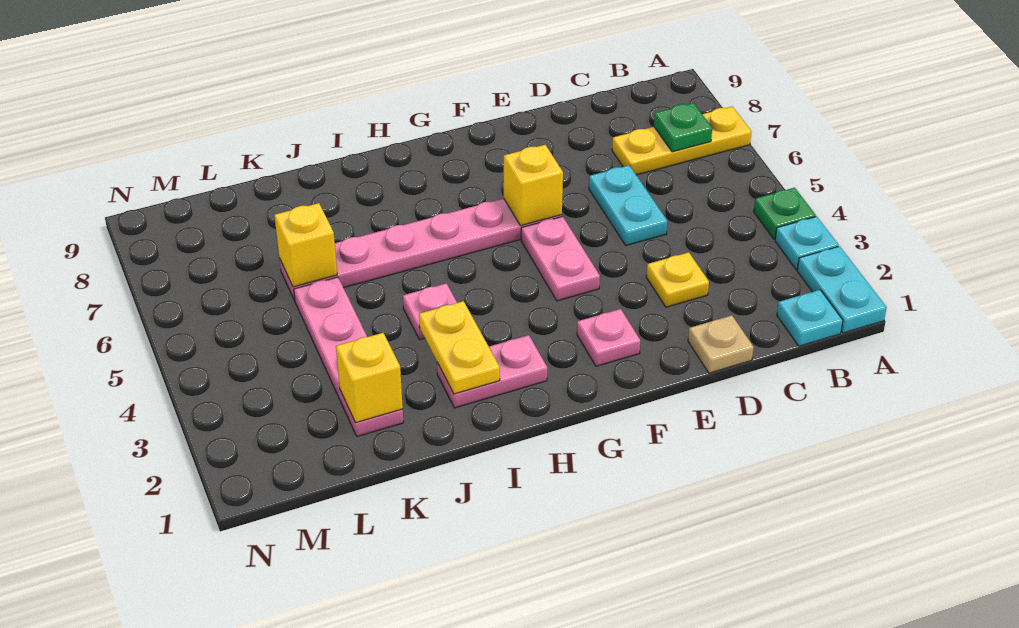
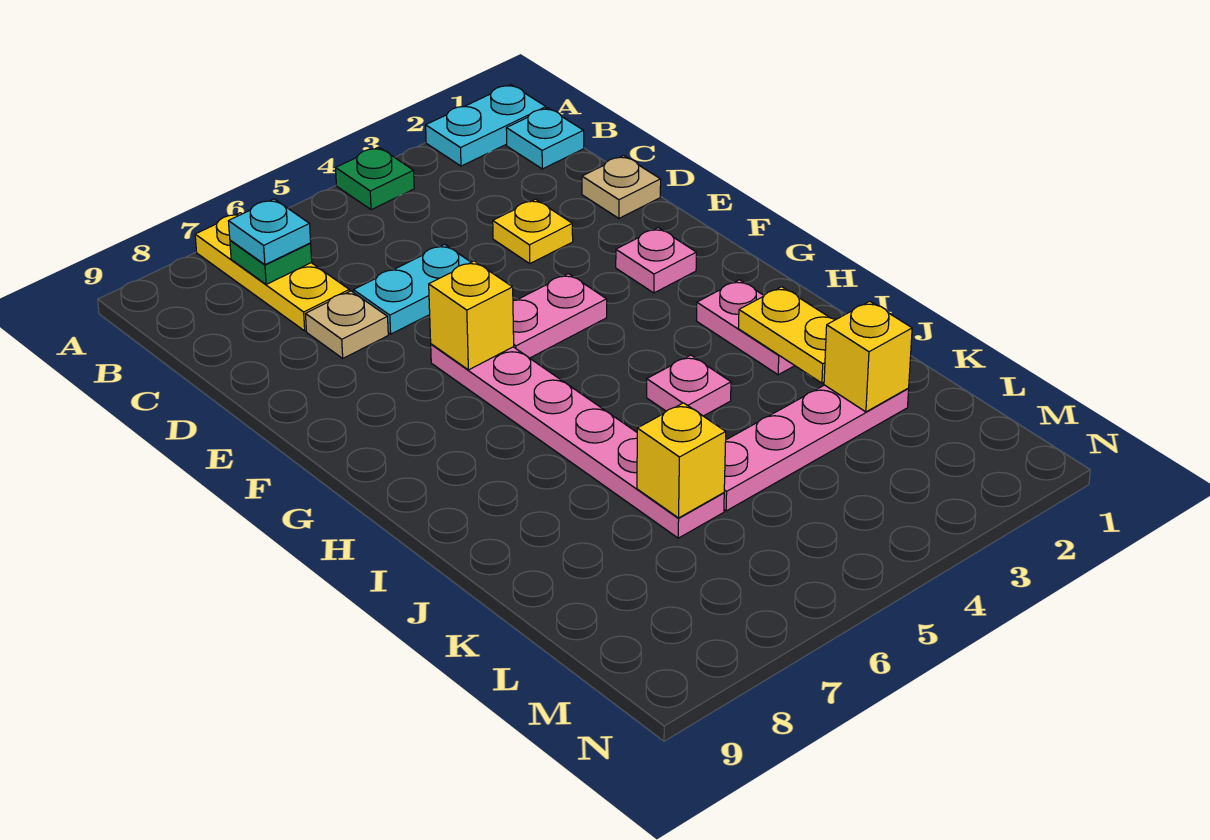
cyan 1x1 plate [775,217,839,270] -> cyan 1x1 plate moved to [228,199,311,265]
none -> tan 1x1 plate [306,291,388,358]
yellow 1x2 plate [419,301,500,394] -> yellow 1x2 plate turned to [738,287,835,383]

